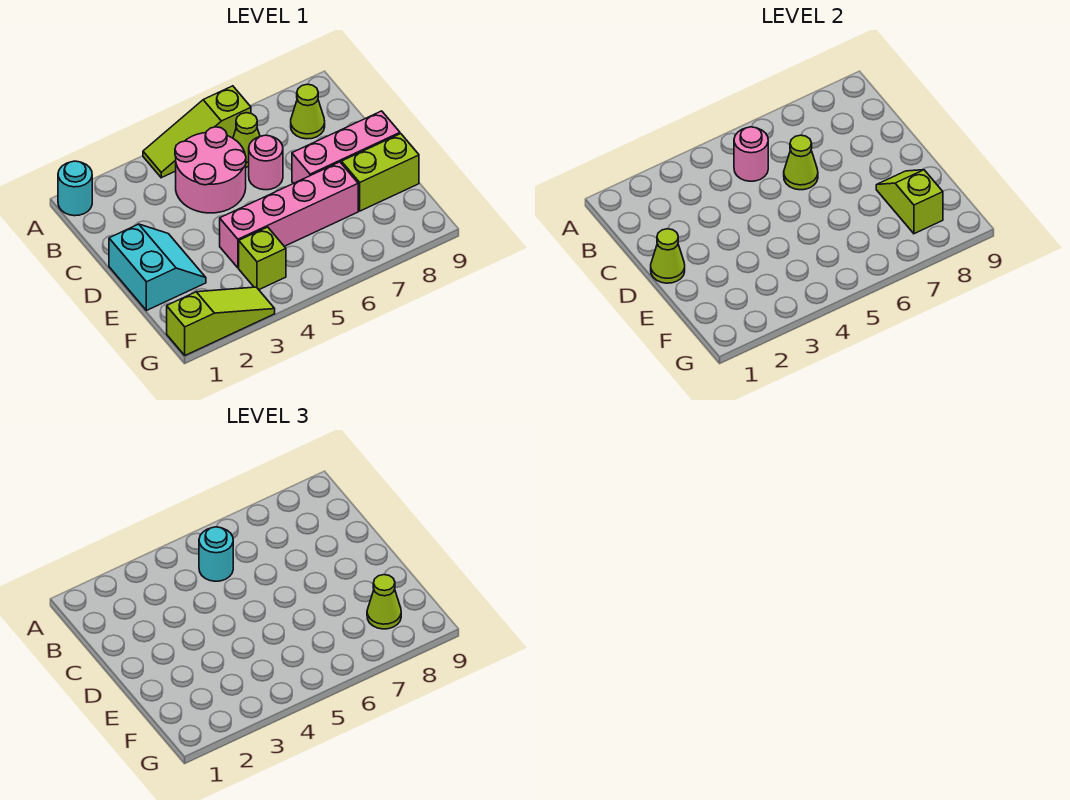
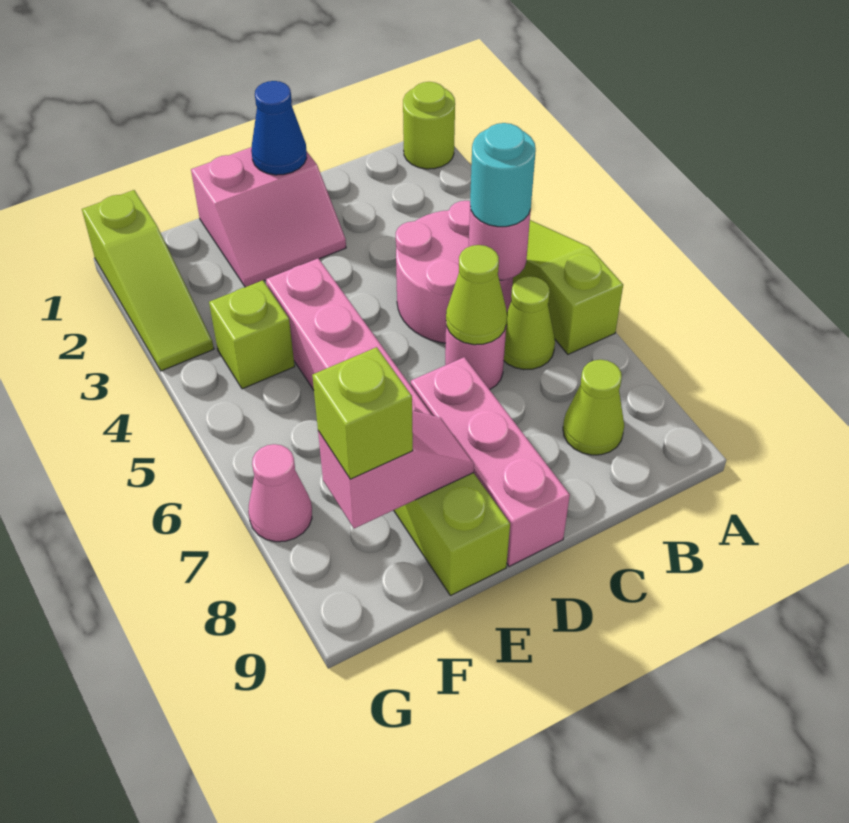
cyan 1x1 round brick [58,161,92,216] -> lime 1x1 round brick [403,82,455,169]
cyan 2x2 slope [109,224,206,311] -> pink 2x2 slope [191,147,346,287]
lime 1x1 cone [651,229,685,283] -> blue 1x1 cone [251,81,307,175]
lime 1x2 slope [876,170,943,234] -> pink 1x2 slope [318,411,474,529]
lime 1x1 cone [367,575,401,629] -> lime 1x1 brick [312,347,413,479]
none -> pink 1x1 cone [248,444,312,542]

